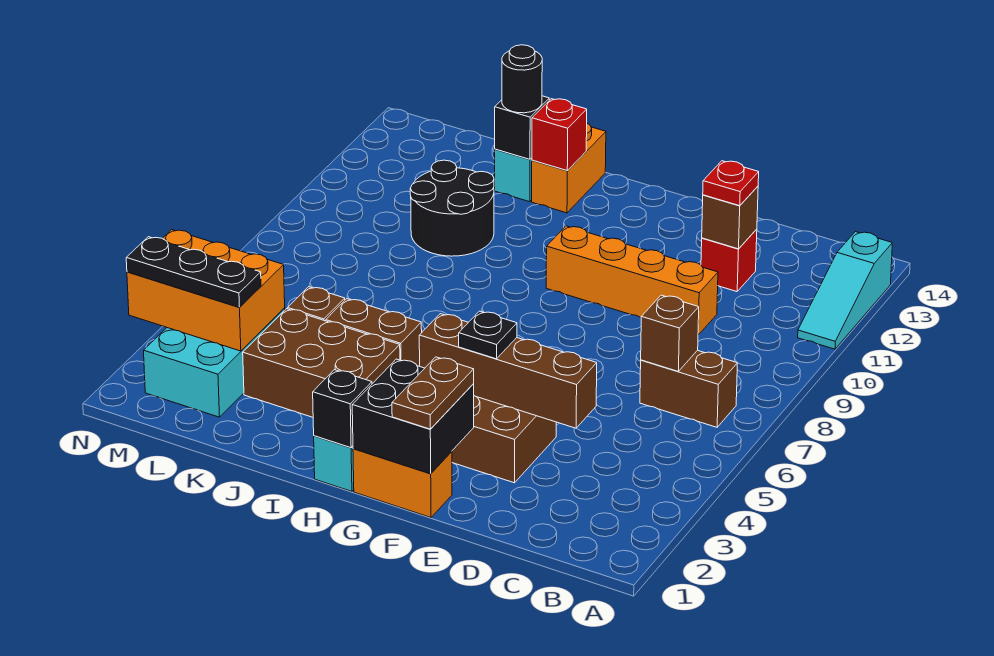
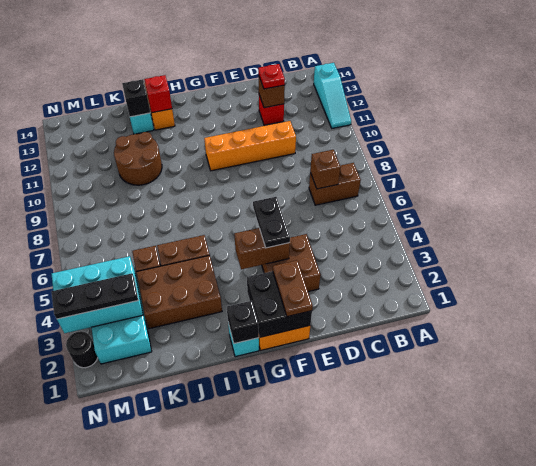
brown 1x4 brick [419,314,597,428] -> brown 1x2 brick [234,228,290,269]
black 1x1 plate [459,311,517,359] -> black 1x2 plate [253,197,290,248]
black 2x2 round brick [410,160,494,256] -> brown 2x2 round brick [114,132,162,185]
black 1x1 round brick [502,45,542,113] -> black 1x1 round brick moved to [66,331,98,368]
orange 2x3 brick [127,230,285,351] -> cyan 2x3 brick [51,256,143,333]

